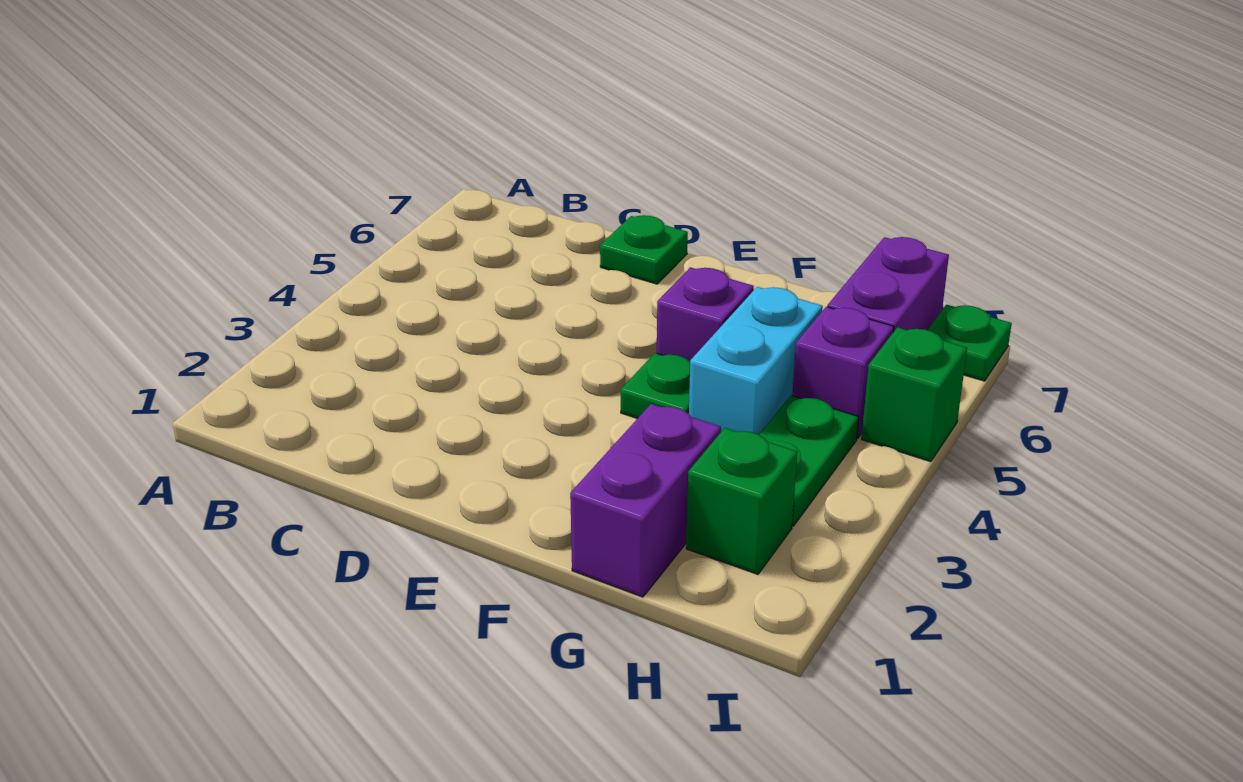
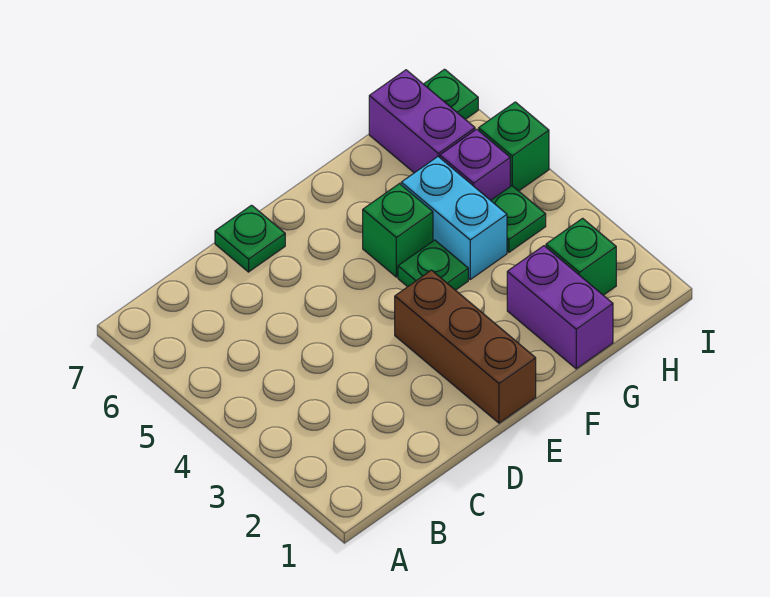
none -> brown 1x3 brick [395,270,536,423]
purple 1x1 brick [657,267,754,361] -> green 1x1 brick [363,184,433,277]
green 1x2 plate [759,395,859,526] -> green 1x1 plate [491,186,546,252]

